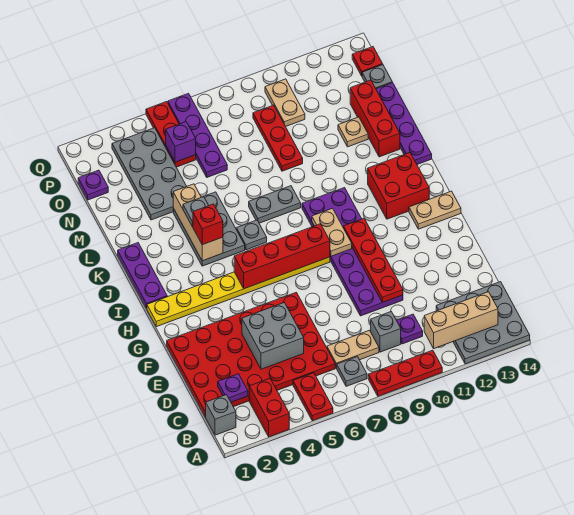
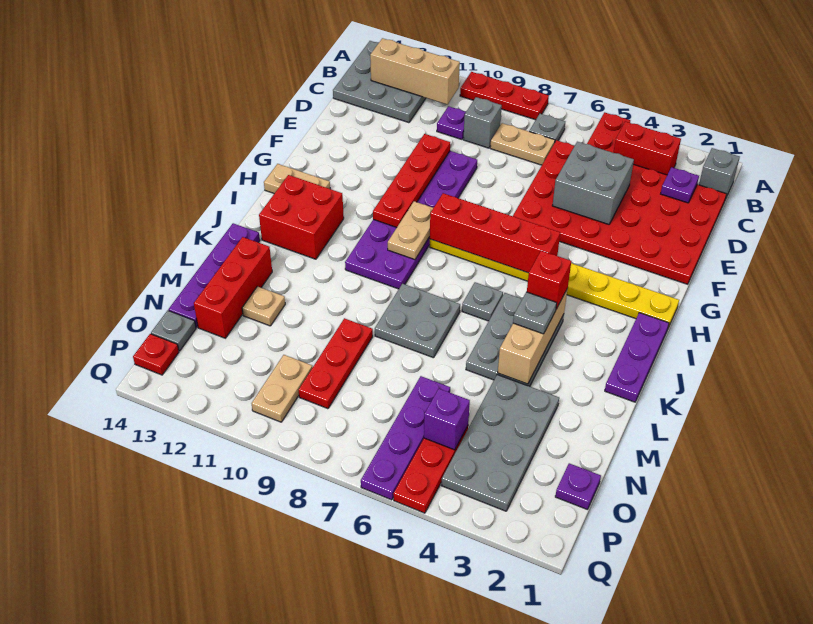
red 1x2 brick [249,378,289,437] -> red 1x2 brick turned to [613,122,681,175]
grey 1x2 plate [249,186,301,223] -> grey 2x2 plate [375,284,460,358]

